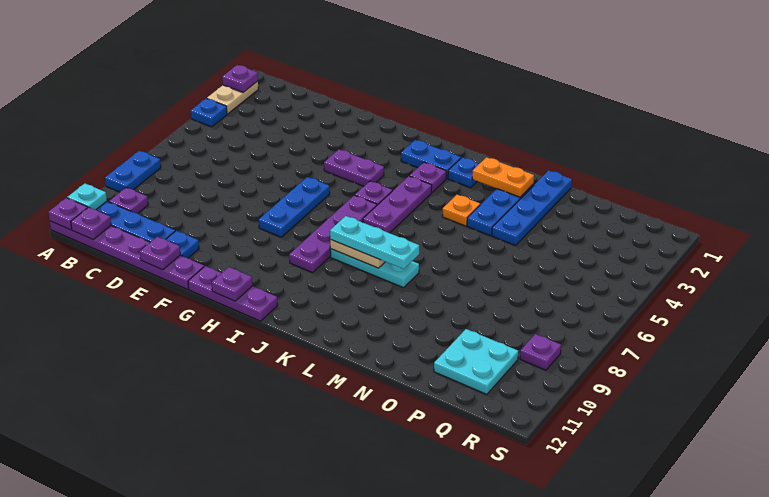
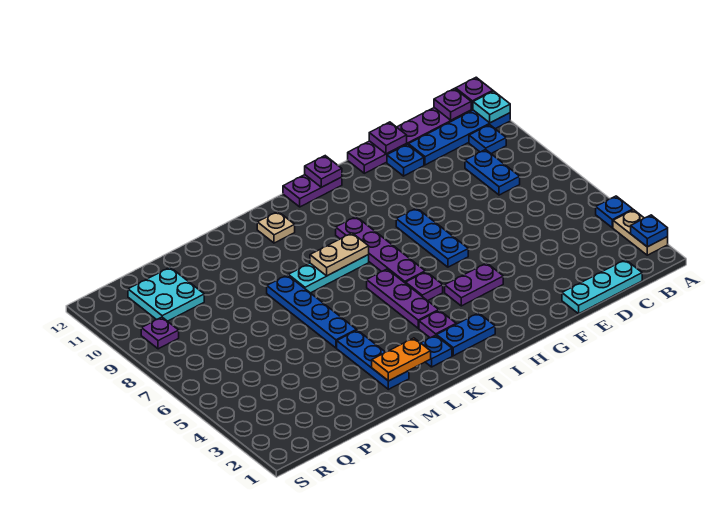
purple 1x1 plate [222,65,258,92] -> blue 1x1 plate [631,215,668,247]
blue 1x2 plate [105,151,161,192] -> blue 1x2 plate moved to [465,149,520,195]
purple 1x1 plate [109,188,148,213] -> blue 1x1 plate [469,125,506,154]
purple 1x3 plate [188,266,278,321] -> purple 1x2 plate [283,175,342,207]
cyan 1x3 plate [330,216,419,269] -> cyan 1x3 plate moved to [562,260,642,314]
none -> tan 1x1 plate [257,211,295,243]
orange 1x1 plate [442,195,480,226] -> none
blue 1x4 plate [492,170,572,245] -> blue 1x4 plate moved to [267,275,357,348]

